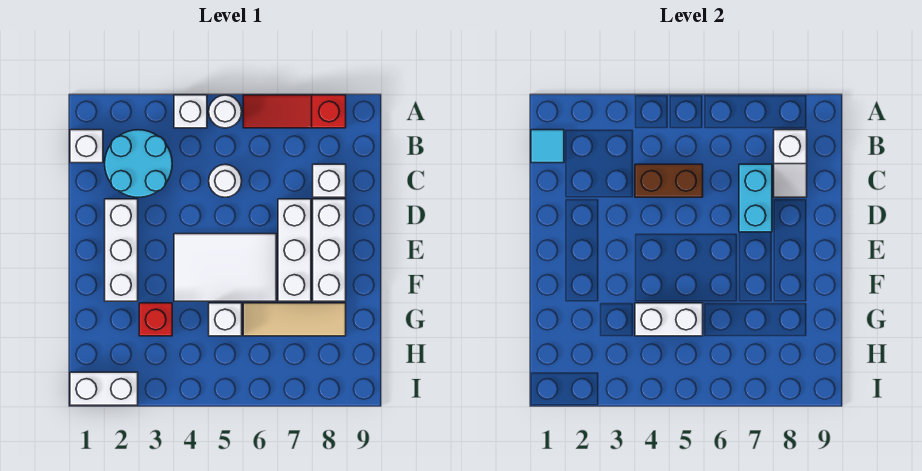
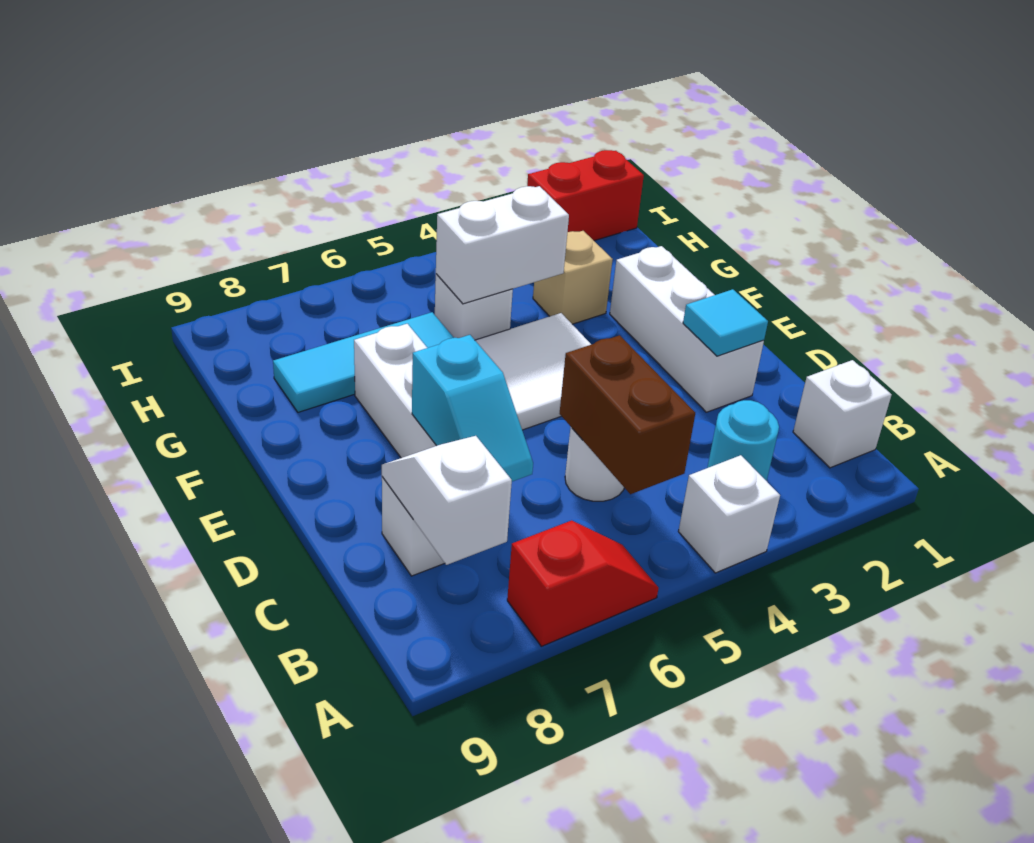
white 1x1 round brick [209,95,242,128] -> none
red 1x3 slope [243,95,346,128] -> red 1x2 slope [507,520,658,646]
cyan 1x1 tile [531,130,564,163] -> cyan 1x1 tile moved to [683,289,768,356]
cyan 2x2 round brick [105,130,172,197] -> cyan 1x1 round brick [707,400,779,481]
brown 1x2 brick [635,164,703,197] -> brown 1x2 brick turned to [560,335,695,494]
cyan 1x2 brick [739,164,772,232] -> cyan 1x2 slope [412,335,533,481]
white 1x3 brick [313,199,346,301] -> none
red 1x1 brick [139,303,172,336] -> tan 1x1 brick [533,231,613,324]
tan 1x3 tile [243,303,346,336] -> cyan 1x3 tile [273,312,454,412]
white 1x2 brick [70,372,138,405] -> red 1x2 brick [527,150,644,241]

